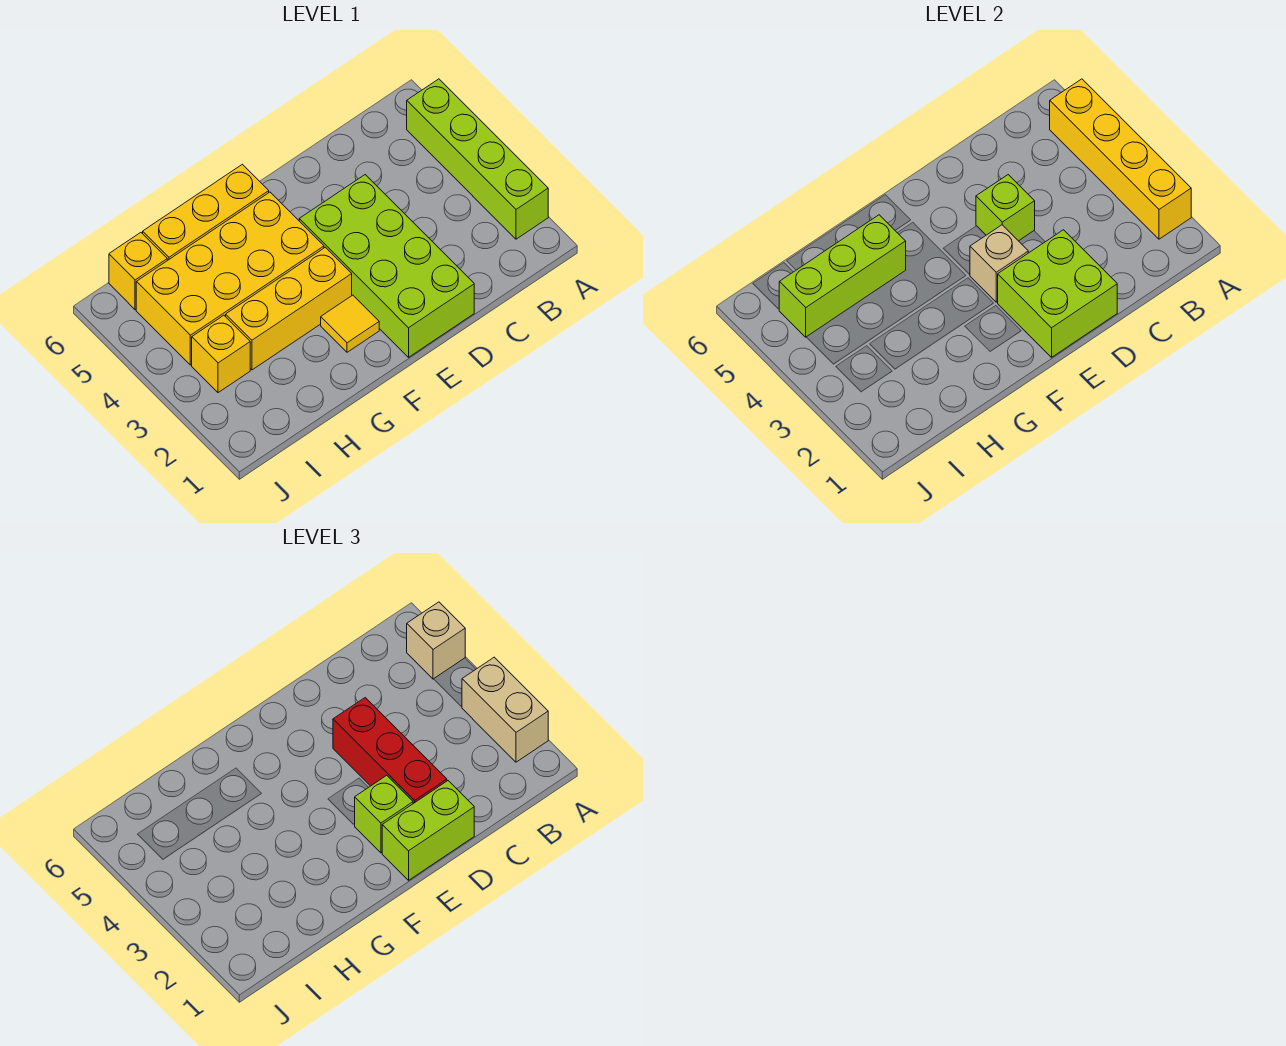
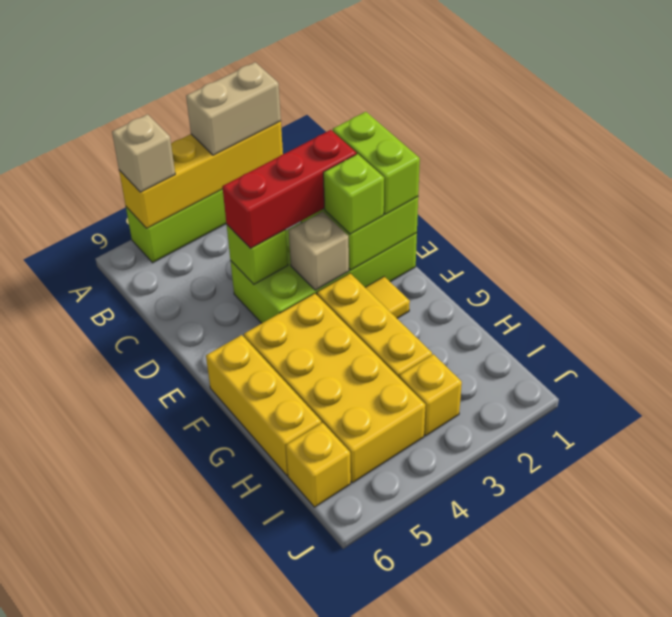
lime 1x3 brick [779,215,906,337] -> none

